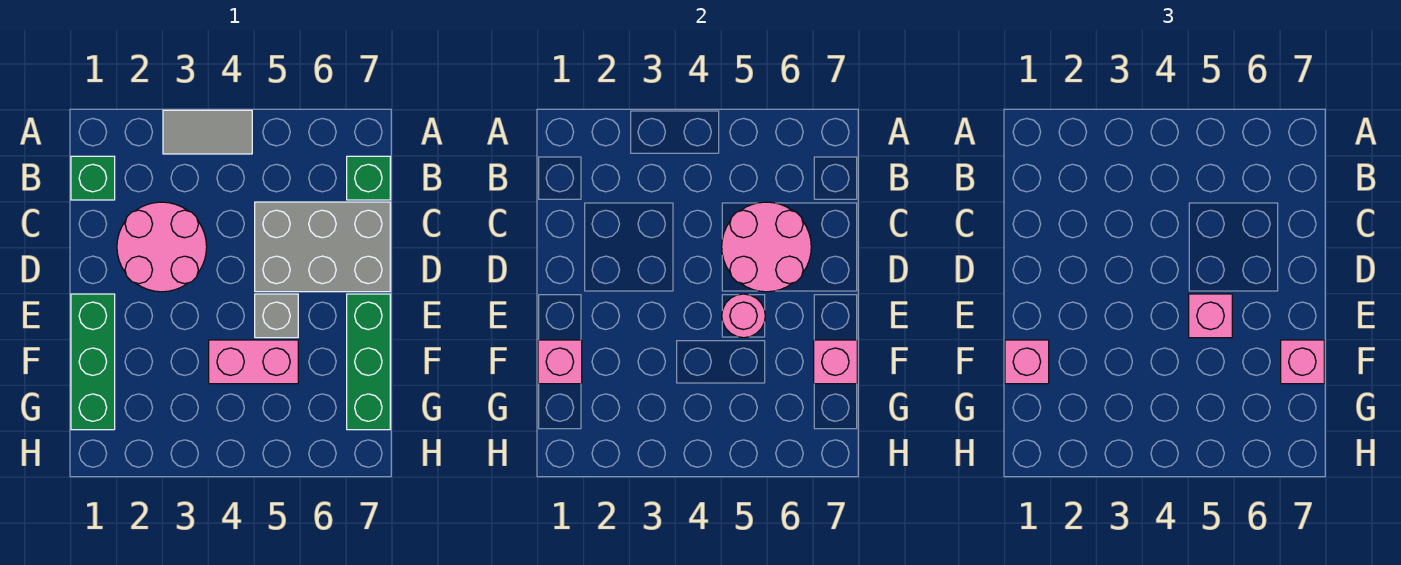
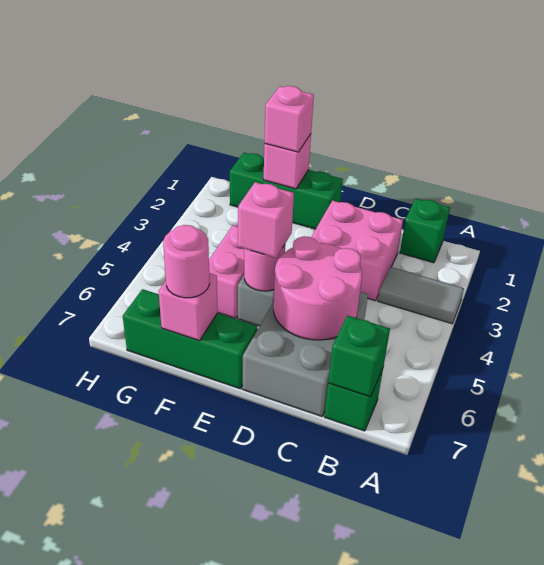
grey 1x2 tile [163,110,252,154] -> grey 1x2 tile turned to [378,267,464,324]
none -> green 1x1 brick [328,316,390,397]
pink 2x2 round brick [117,202,207,292] -> pink 2x2 brick [311,201,403,301]
pink 1x1 brick [1281,340,1324,384] -> pink 1x1 round brick [163,225,210,298]

